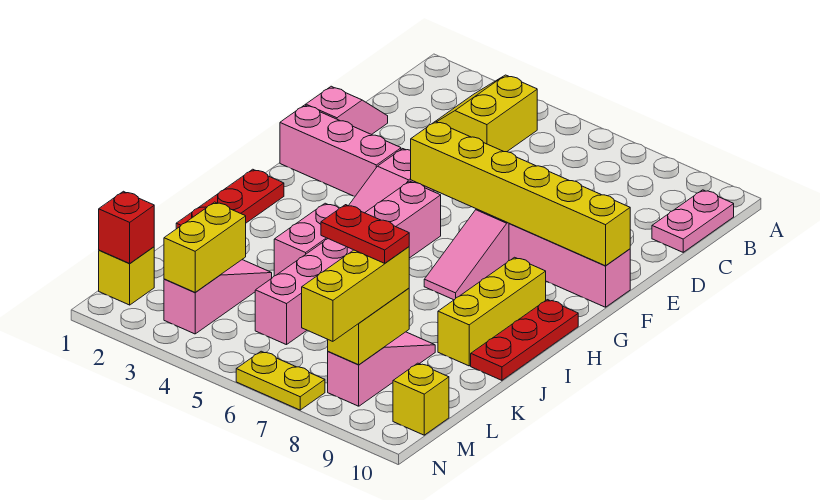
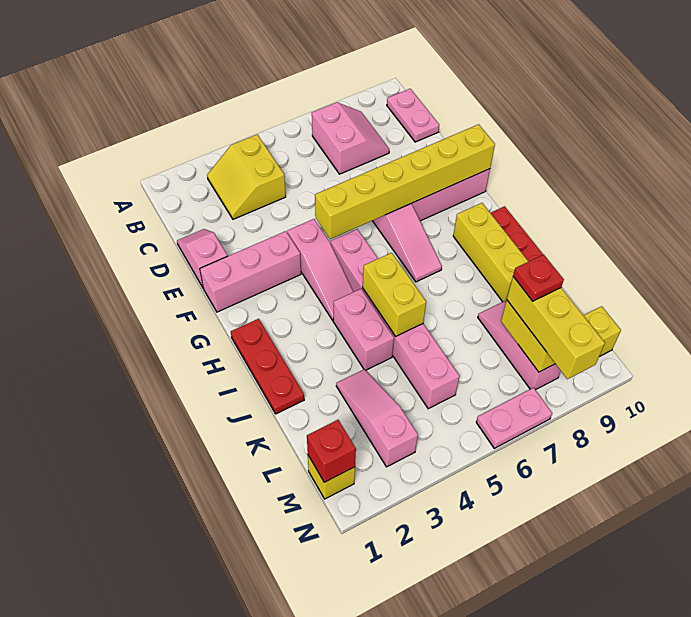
none -> pink 2x2 slope [312,102,389,174]
yellow 1x2 brick [164,202,246,292] -> yellow 1x2 brick moved to [363,253,426,336]
red 1x2 plate [321,205,409,263] -> red 1x1 plate [513,254,564,301]
yellow 1x2 plate [236,351,325,410] -> pink 1x2 plate [476,388,552,448]

